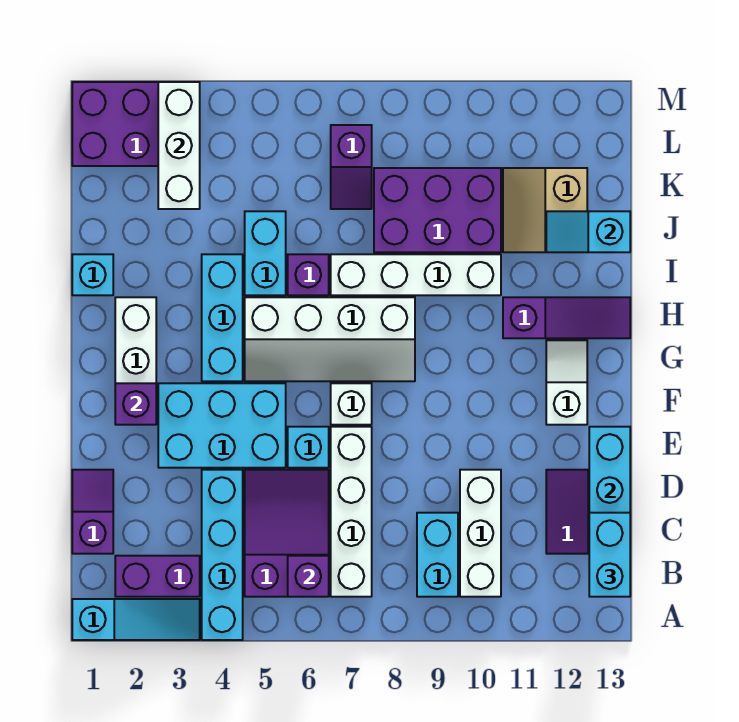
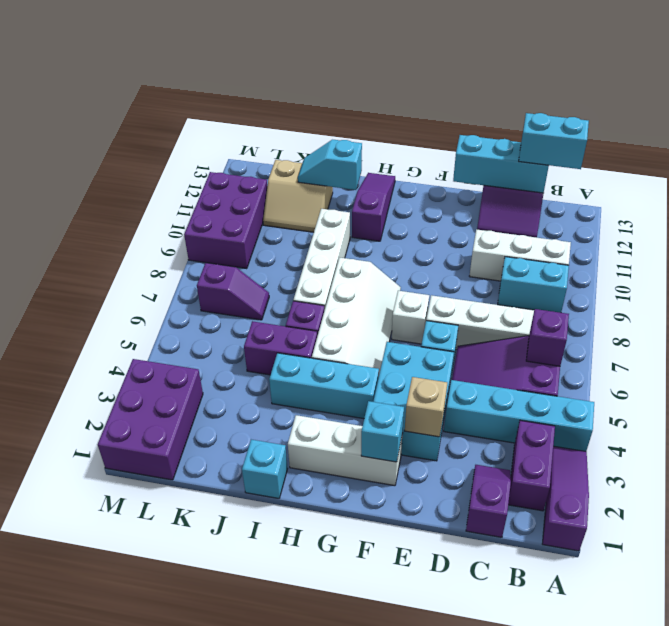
cyan 1x3 slope [72,599,200,640] -> purple 1x3 slope [542,446,589,551]
purple 1x2 slope [72,470,113,554] -> purple 1x2 slope turned to [466,465,511,537]
none -> tan 1x1 brick [405,377,447,437]
purple 1x1 brick [115,383,156,425] -> cyan 1x1 brick [361,401,404,462]
white 1x2 slope [546,340,587,425] -> none
cyan 1x2 brick [245,211,286,295] -> purple 1x2 brick [244,321,317,375]
purple 2x3 brick [374,168,501,252] -> purple 2x3 brick moved to [184,172,267,269]
cyan 1x2 slope [546,211,630,252] -> cyan 1x2 slope turned to [298,140,362,190]
white 1x3 brick [158,82,200,209] -> none

